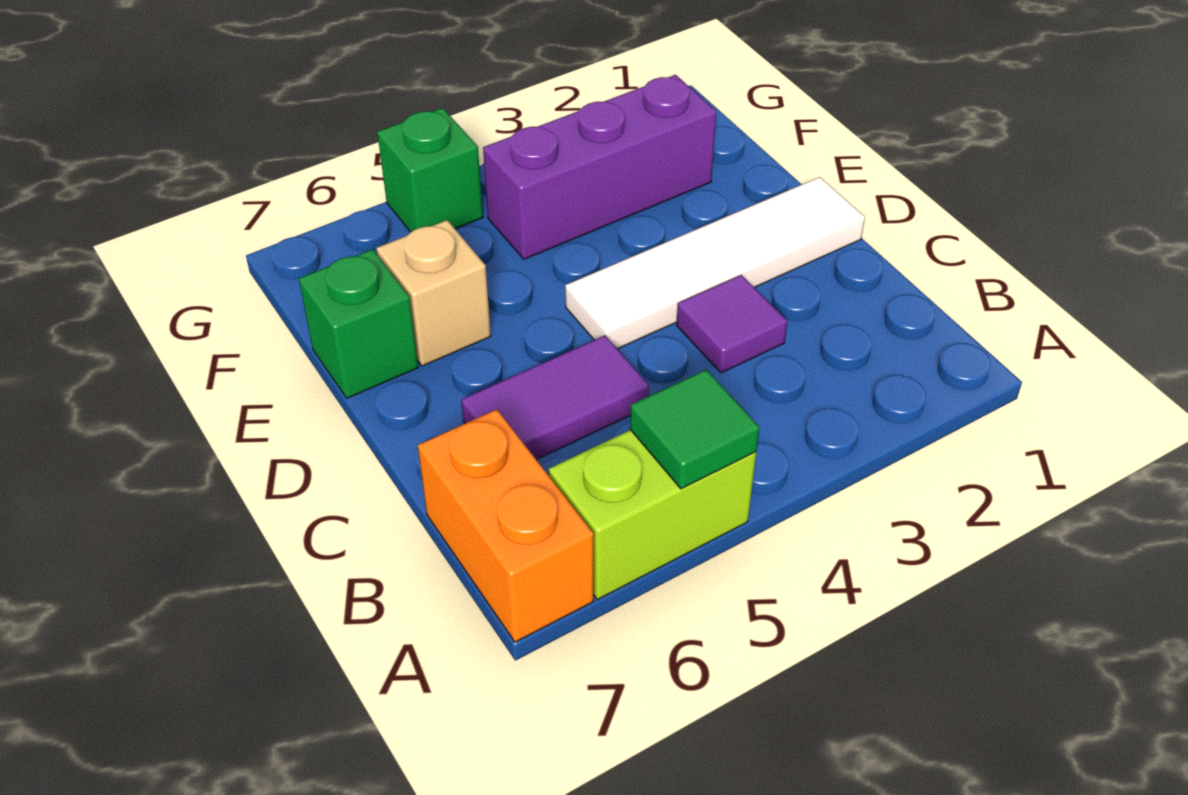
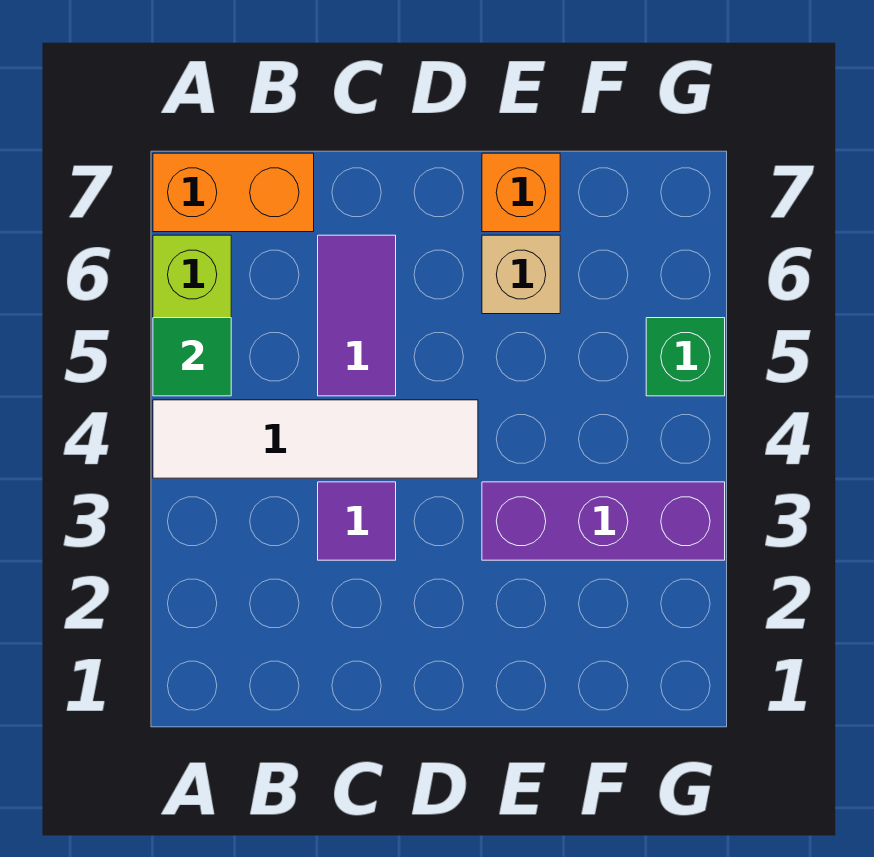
white 1x4 tile [565,177,865,349] -> white 1x4 tile turned to [153,400,478,478]
green 1x1 brick [299,249,418,398] -> orange 1x1 brick [482,153,560,232]
purple 1x3 brick [483,75,716,259] -> purple 1x3 brick turned to [482,482,725,560]

